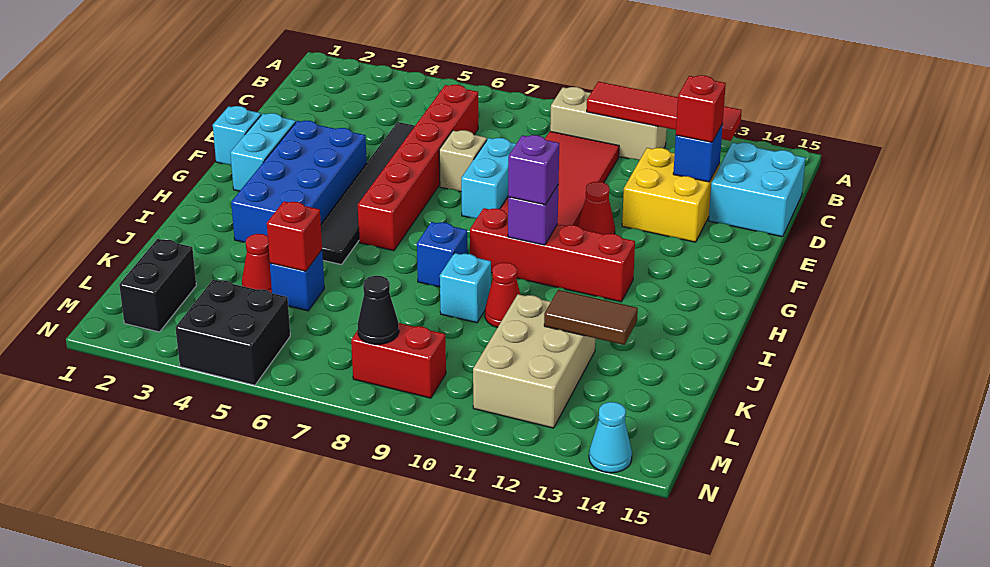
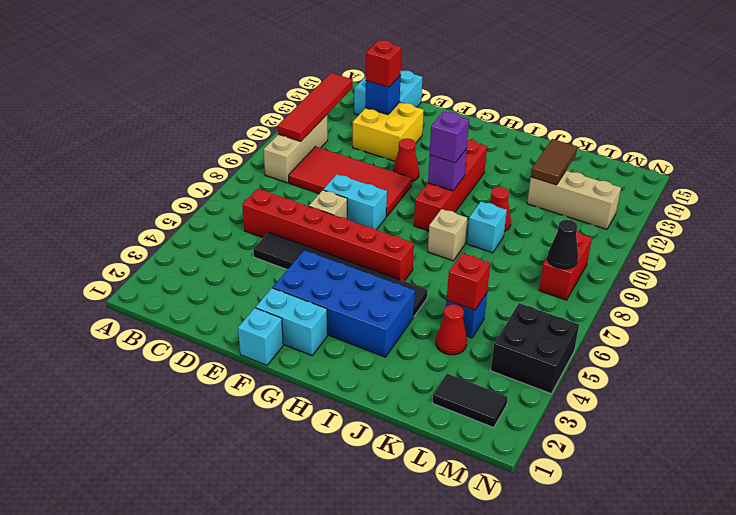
blue 1x1 brick [417,222,468,287] -> tan 1x1 brick [428,209,467,261]
tan 2x3 brick [473,294,595,428] -> tan 1x3 brick [527,171,621,229]
black 1x2 brick [119,239,196,332] -> black 1x2 tile [433,374,508,428]
cyan 1x1 cone [589,402,632,473] -> none

